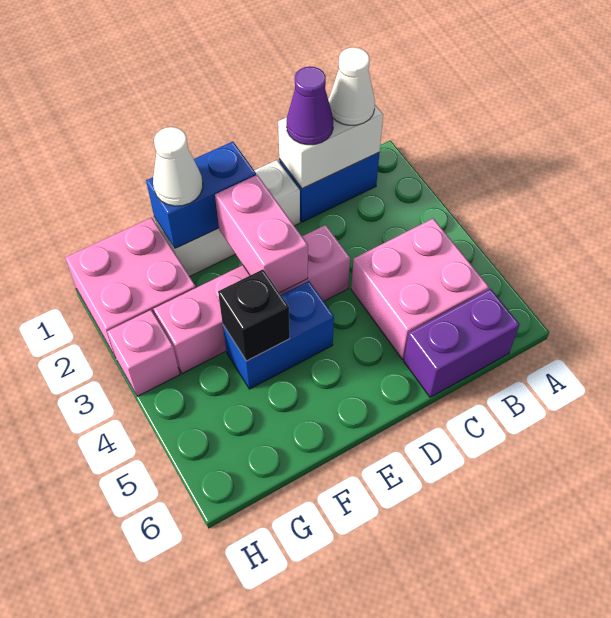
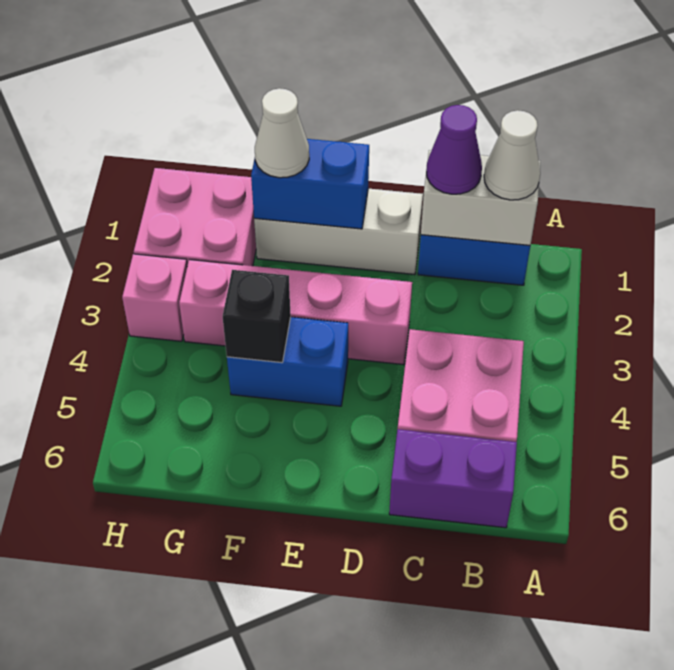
pink 1x2 brick [215,175,308,293] -> none

